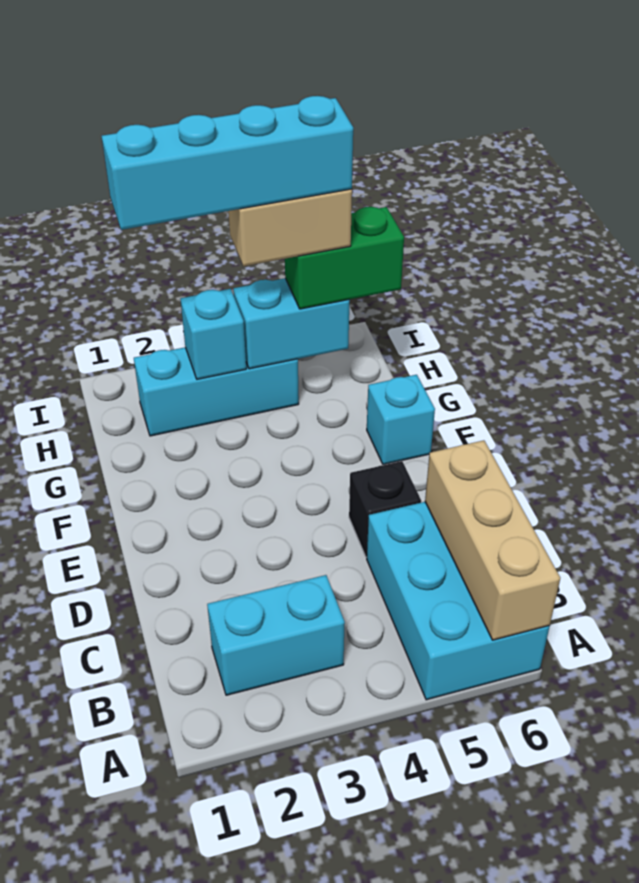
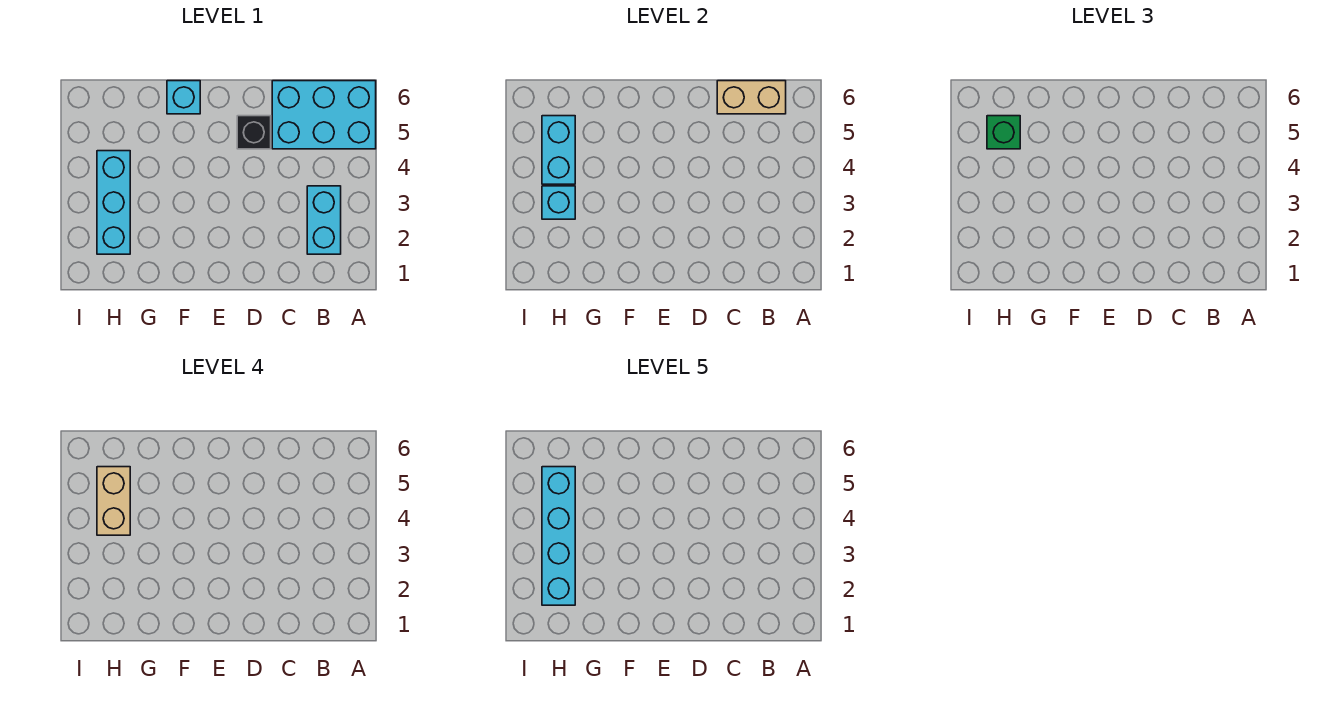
tan 1x3 brick [425,440,560,640] -> tan 1x2 brick [717,81,786,114]
green 1x2 brick [285,207,404,309] -> green 1x1 brick [987,116,1020,149]

